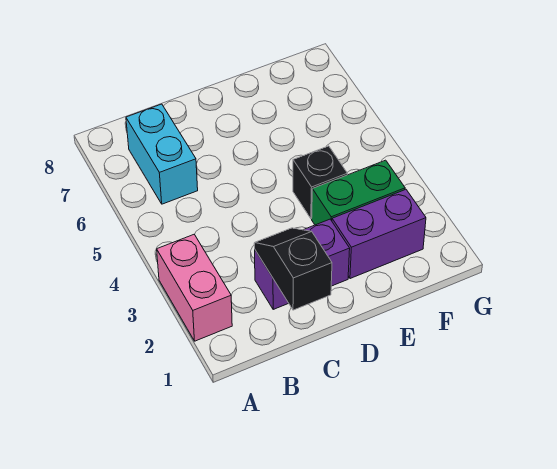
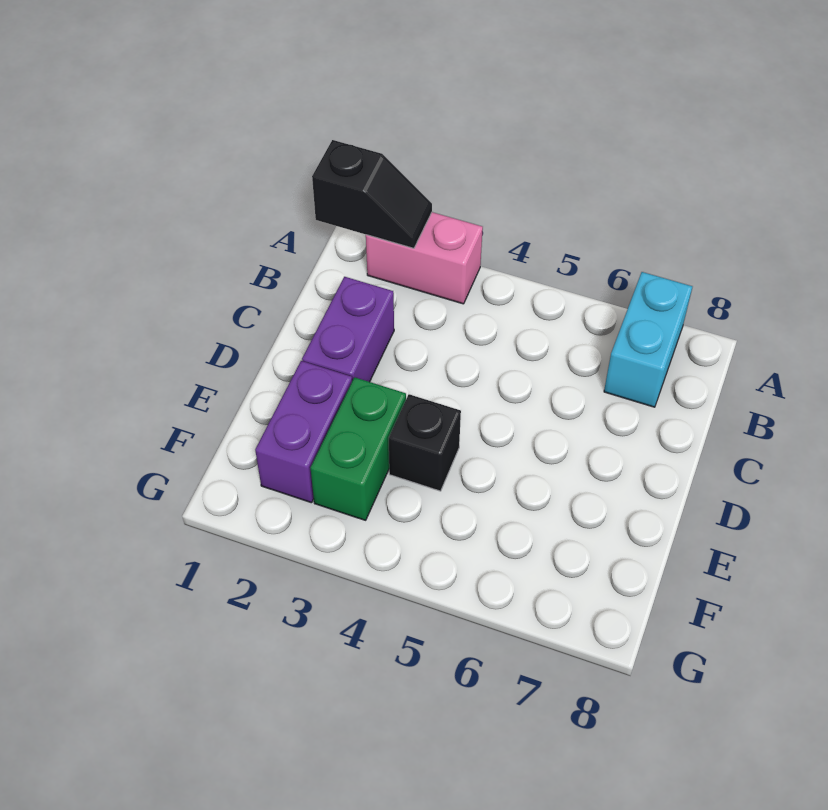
cyan 1x2 brick [126,104,198,204] -> cyan 1x2 brick turned to [604,272,692,407]
black 1x2 slope [254,228,332,310] -> black 1x2 slope moved to [312,140,432,248]

